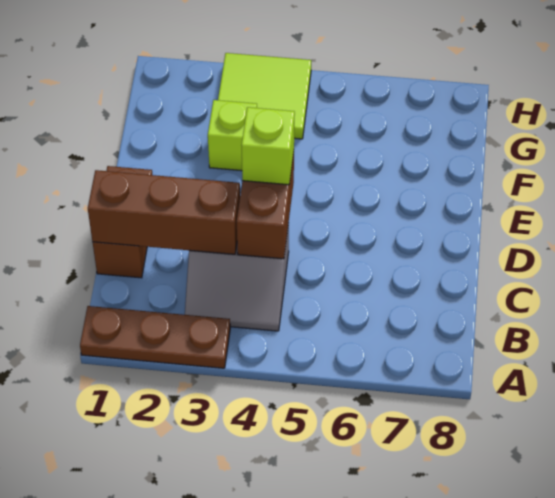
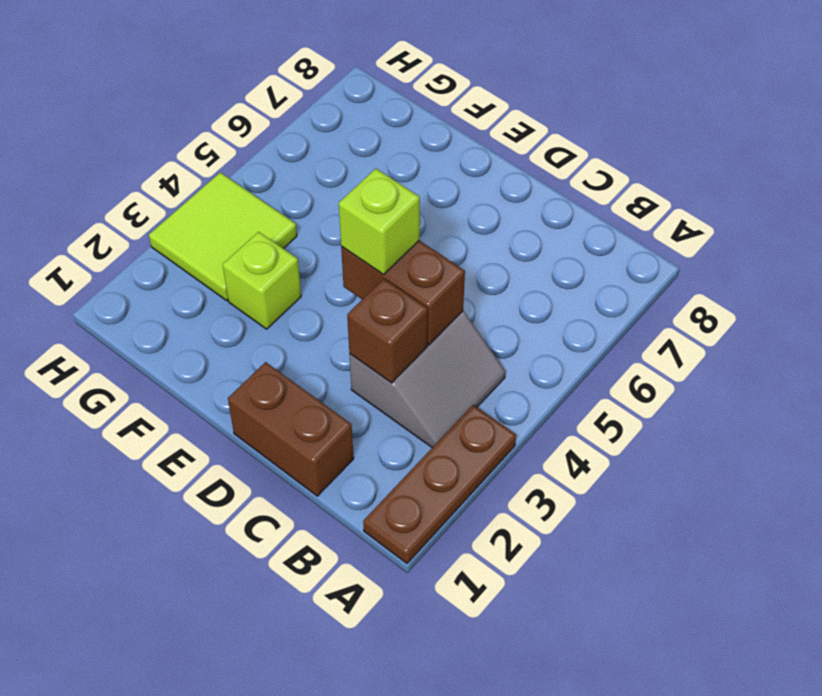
brown 1x3 brick [88,170,240,254] -> brown 1x1 brick [347,279,428,383]

